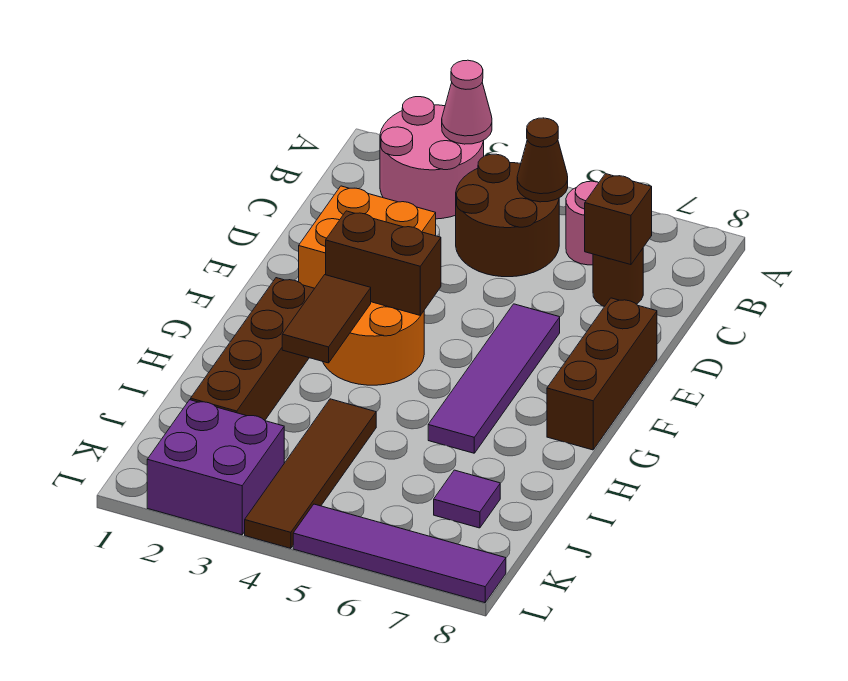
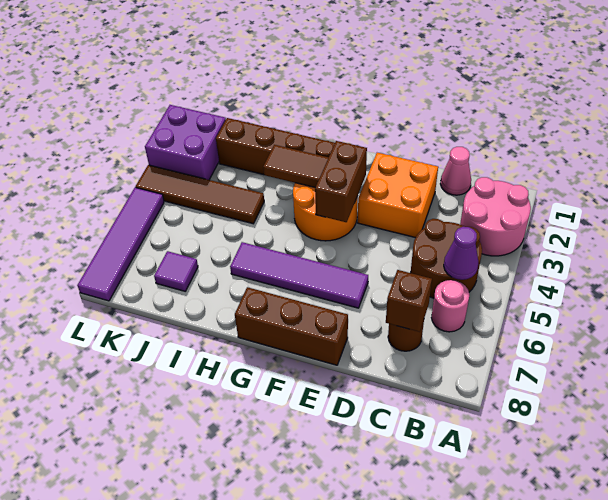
pink 1x1 cone [442,60,492,144] -> pink 1x1 cone moved to [440,147,471,195]
brown 1x1 cone [517,118,568,202] -> purple 1x1 cone [444,227,478,280]

